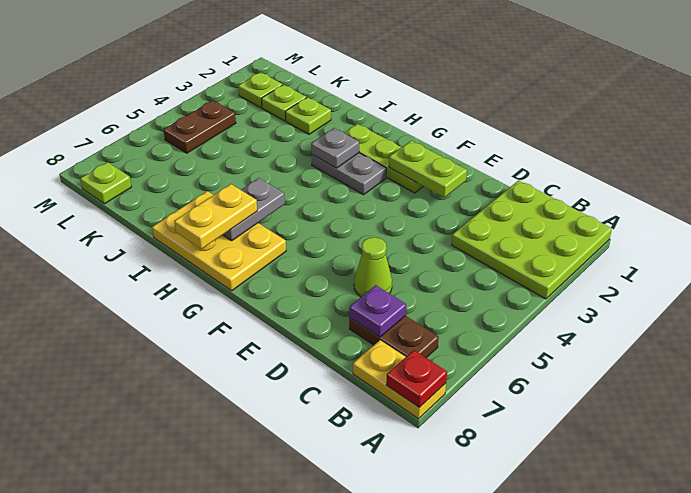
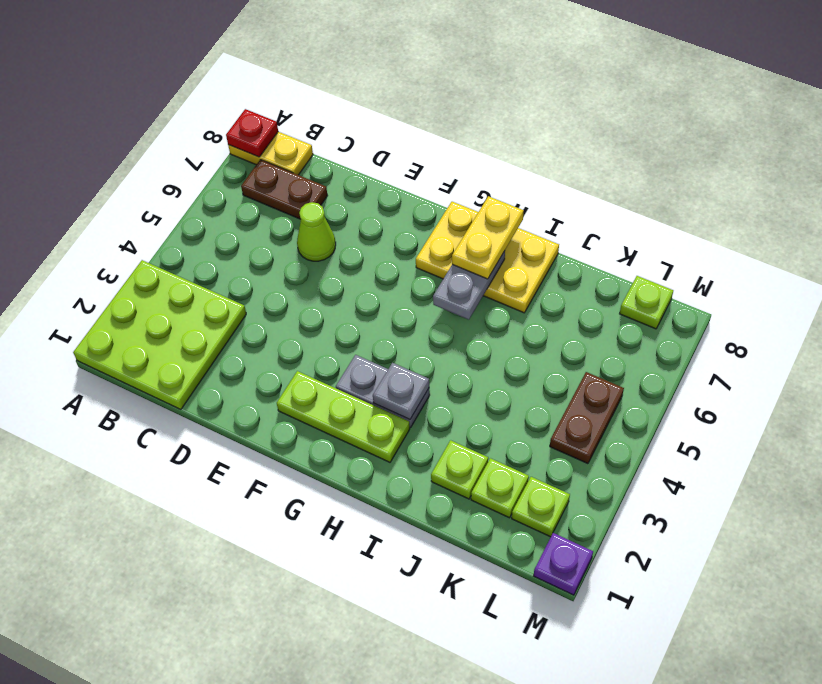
purple 1x1 plate [349,285,406,337] -> purple 1x1 plate moved to [534,533,593,595]
lime 1x2 plate [389,141,467,197] -> none

